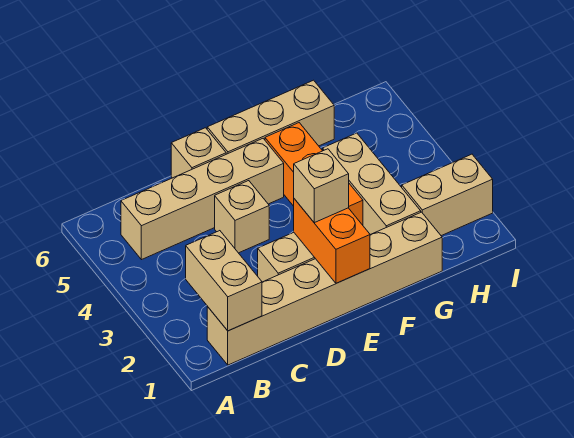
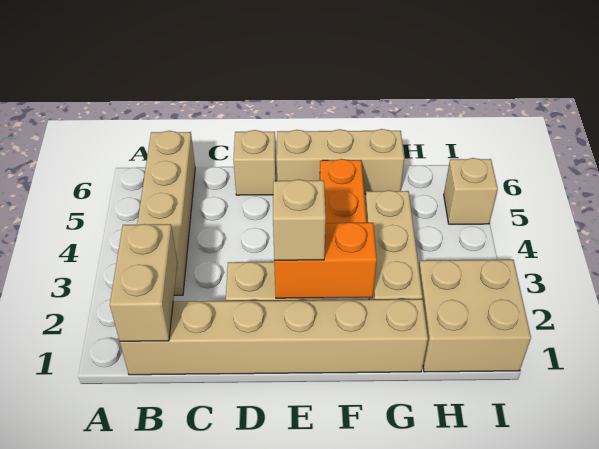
tan 1x4 brick [121,139,284,260] -> tan 1x4 brick turned to [137,131,195,295]
tan 1x1 brick [215,181,269,253] -> tan 1x1 brick moved to [444,158,498,224]
orange 1x2 brick [294,199,370,283] -> orange 1x2 brick turned to [274,222,377,298]
tan 1x2 brick [402,154,493,236] -> tan 2x2 brick [419,260,531,372]

